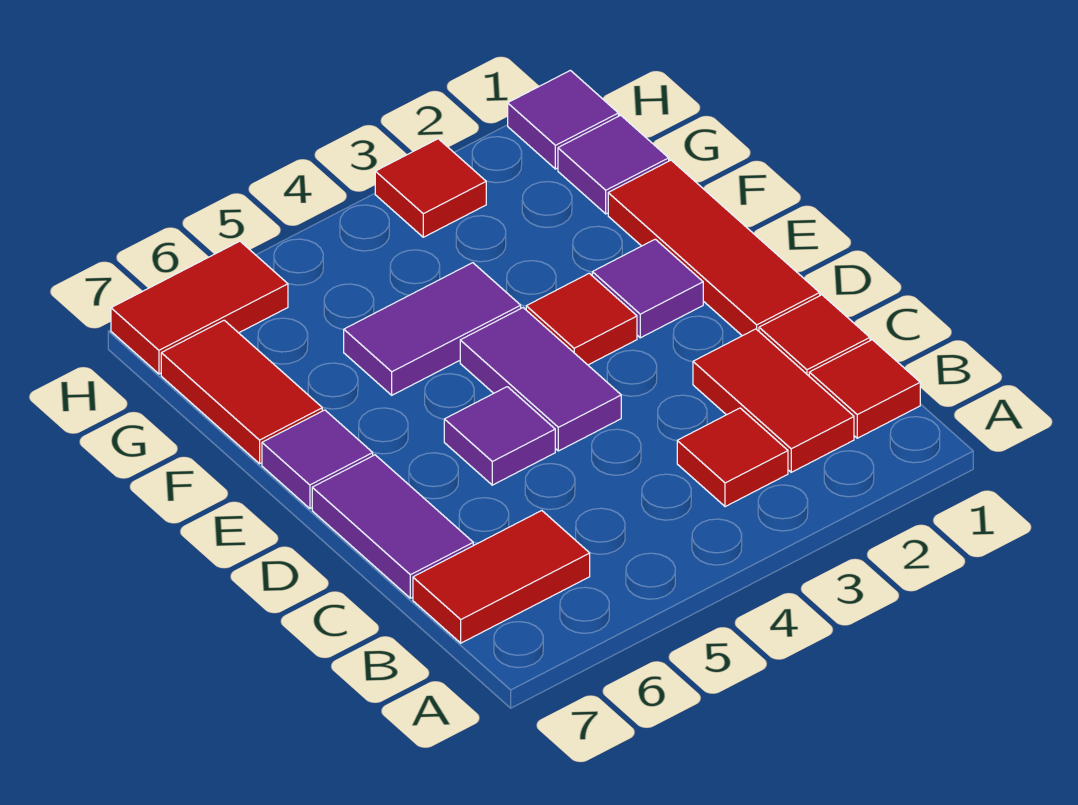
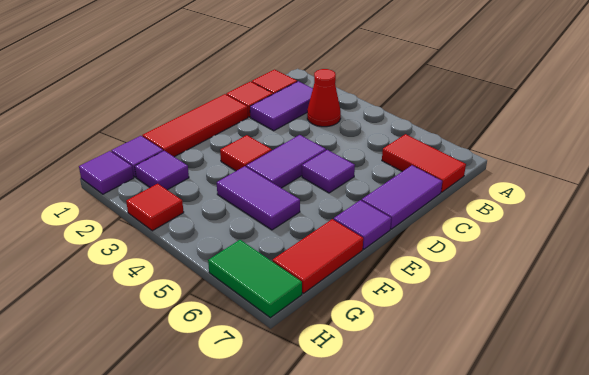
red 1x2 tile [693,329,854,472] -> purple 1x2 tile [250,81,313,131]
red 1x1 tile [677,408,788,507] -> red 1x1 cone [307,69,341,127]
purple 1x1 tile [592,239,703,338] -> purple 1x1 tile moved to [135,151,189,190]
red 1x2 tile [111,241,288,374] -> green 1x2 tile [208,240,302,318]

